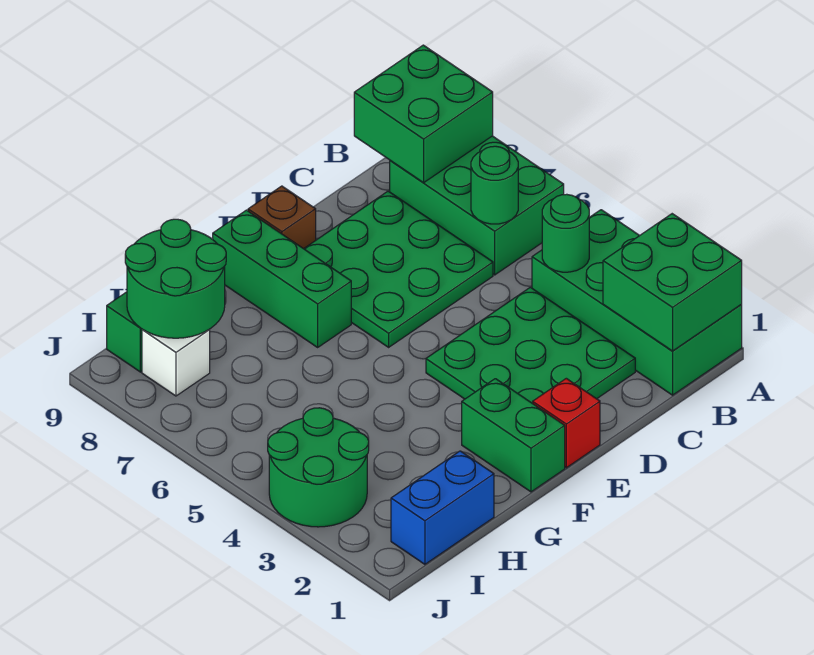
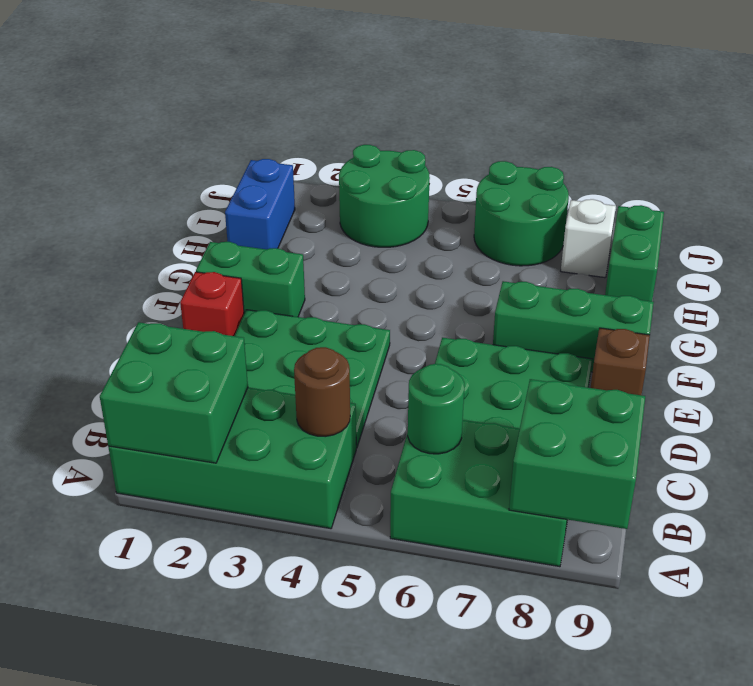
green 1x1 round brick [542,194,589,272] -> brown 1x1 round brick [294,347,350,437]
green 2x2 round brick [125,219,226,338] -> green 2x2 round brick moved to [474,161,569,266]

